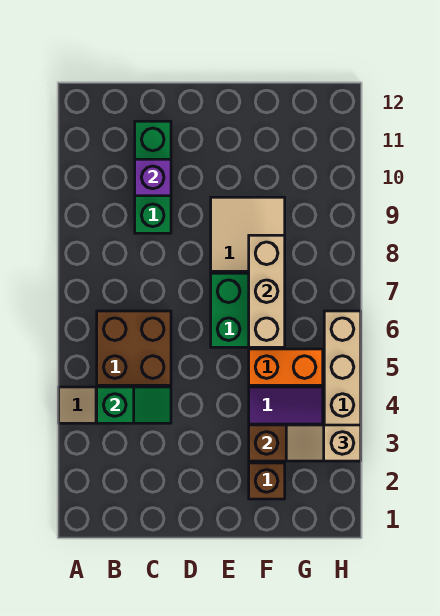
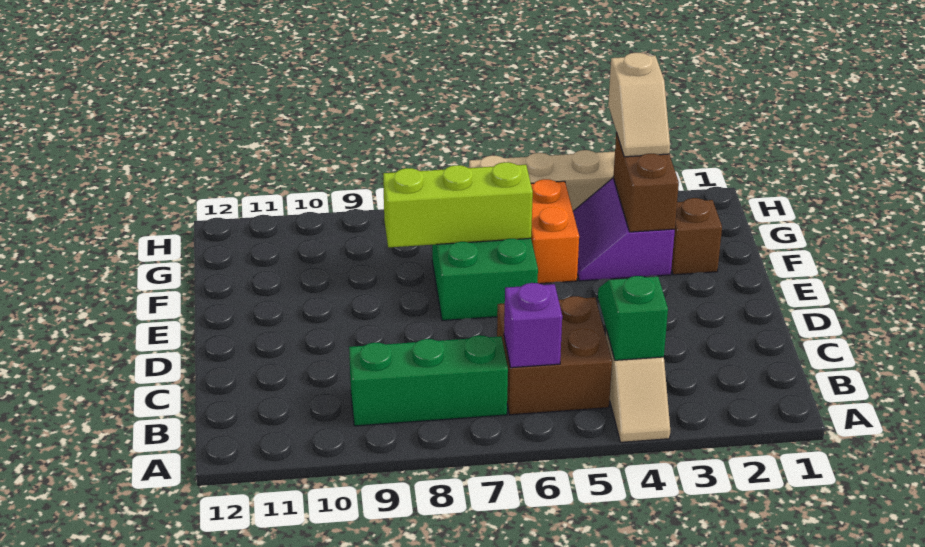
green 1x3 brick [135,121,171,233] -> green 1x3 brick moved to [349,335,508,426]
purple 1x1 brick [135,159,171,196] -> purple 1x1 brick moved to [504,283,562,368]
tan 2x2 tile [211,197,285,271] -> none
tan 1x3 brick [249,235,285,347] -> lime 1x3 brick [383,162,533,247]

